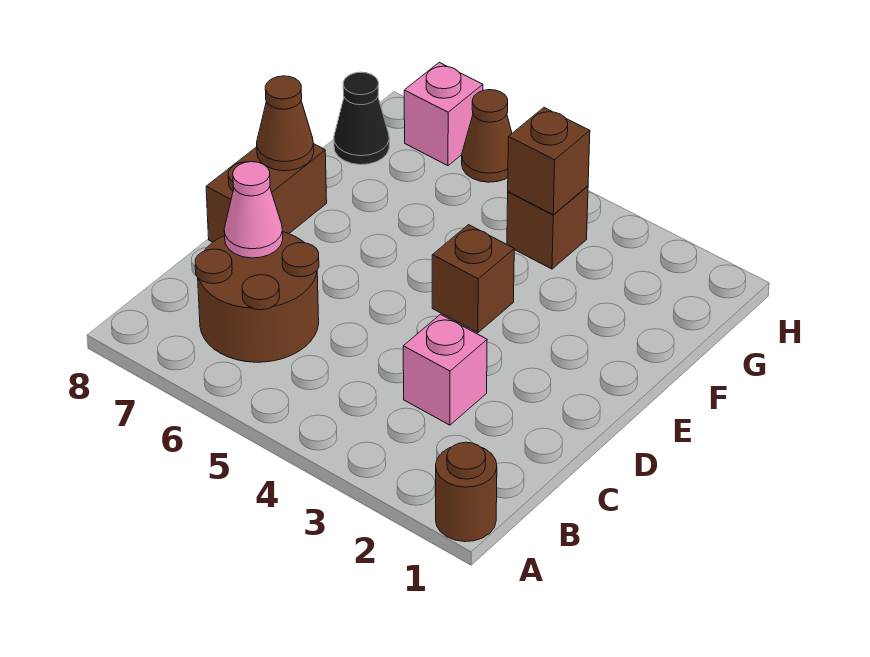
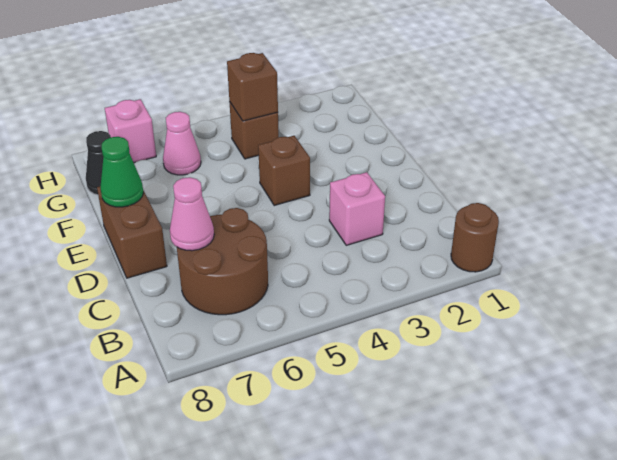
brown 1x1 cone [257,76,314,171] -> green 1x1 cone [100,137,143,207]
none -> pink 1x1 cone [163,112,201,175]
brown 1x1 cone [462,90,512,182] -> none

